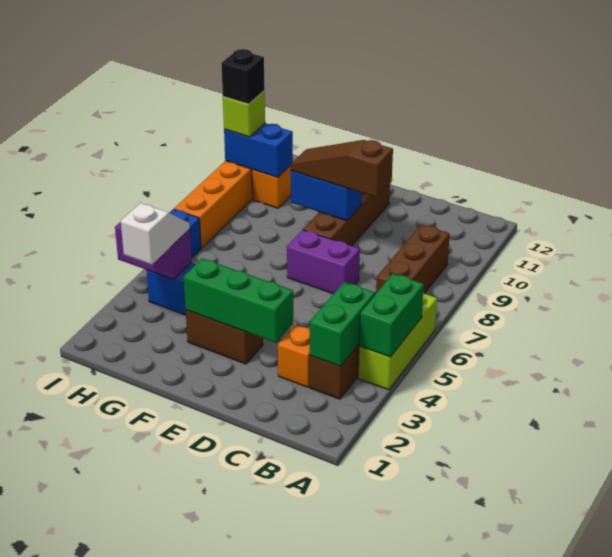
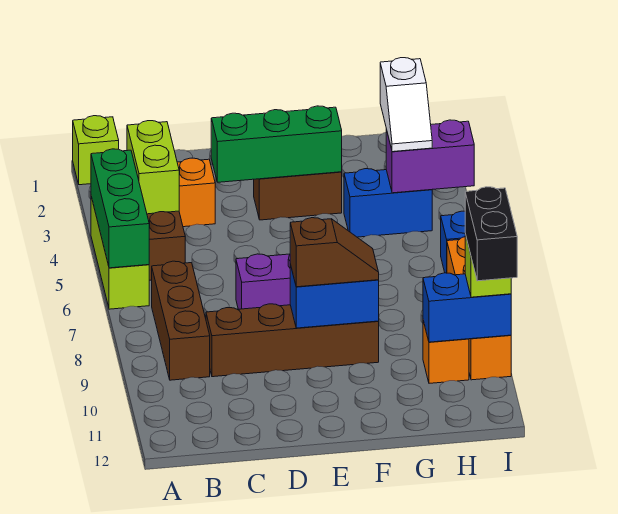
none -> lime 1x1 brick [73,116,119,185]
green 1x2 brick [359,274,424,357] -> green 1x3 brick [91,149,149,268]
green 1x2 brick [310,282,375,366] -> lime 1x2 brick [127,121,179,214]
brown 1x3 slope [291,140,393,197] -> brown 1x2 slope [290,218,379,287]
brown 1x4 brick [303,184,390,246] -> brown 1x4 brick turned to [206,304,379,377]
black 1x1 brick [221,49,265,104] -> black 1x2 brick [465,187,517,281]

